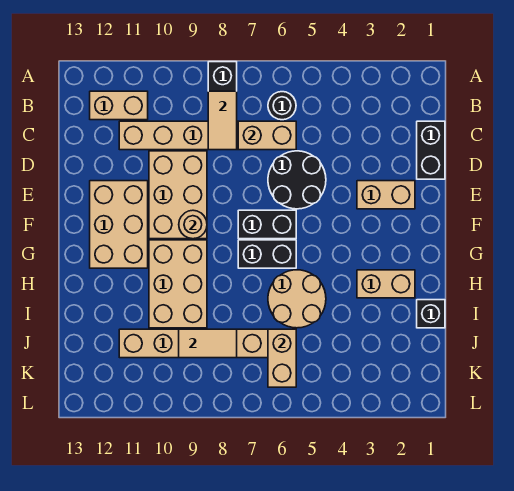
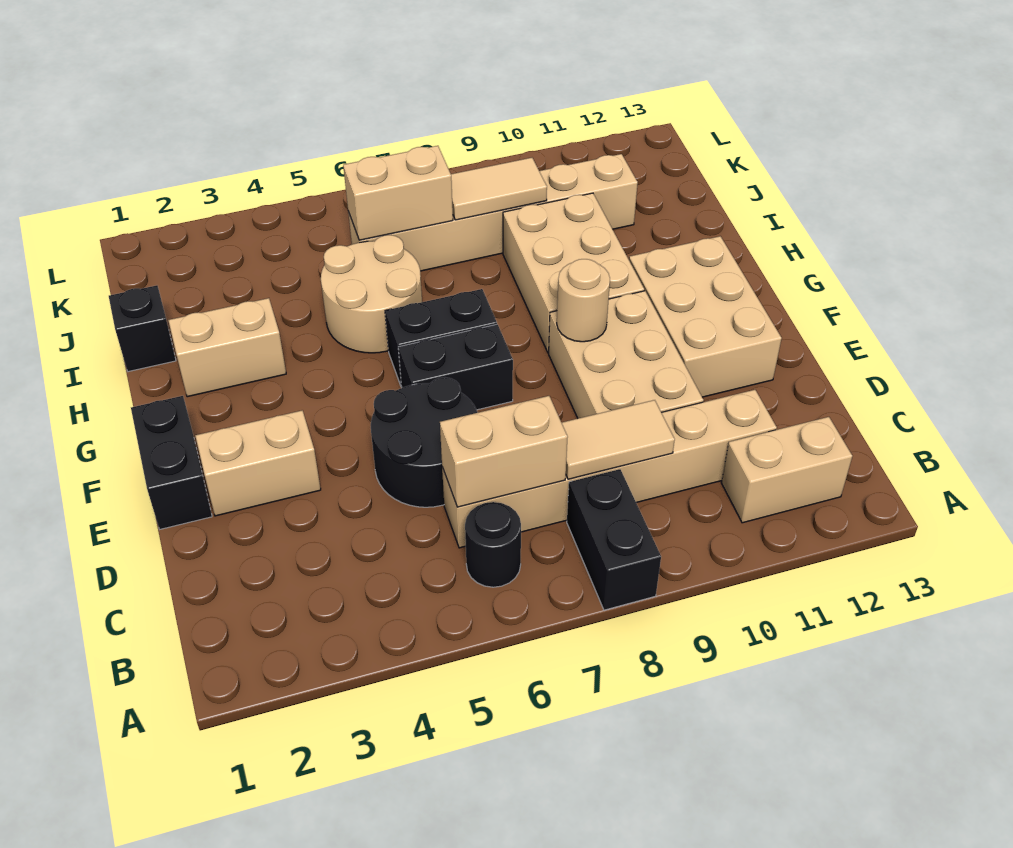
tan 1x2 tile [208,91,237,150] -> tan 1x2 tile turned to [562,400,675,479]
black 1x2 brick [417,121,445,179] -> black 1x2 brick moved to [131,396,212,529]
tan 1x2 brick [268,329,296,387] -> tan 1x2 brick turned to [343,146,453,240]

